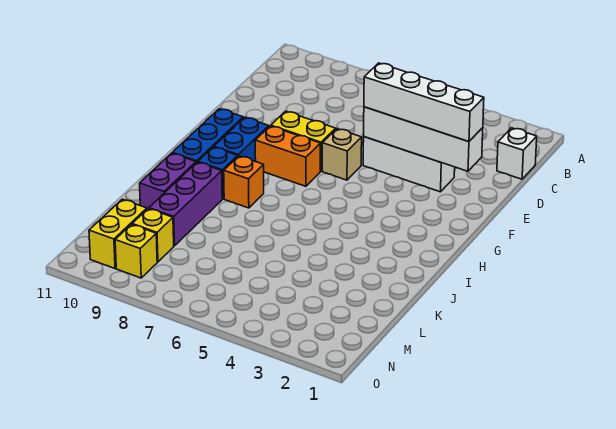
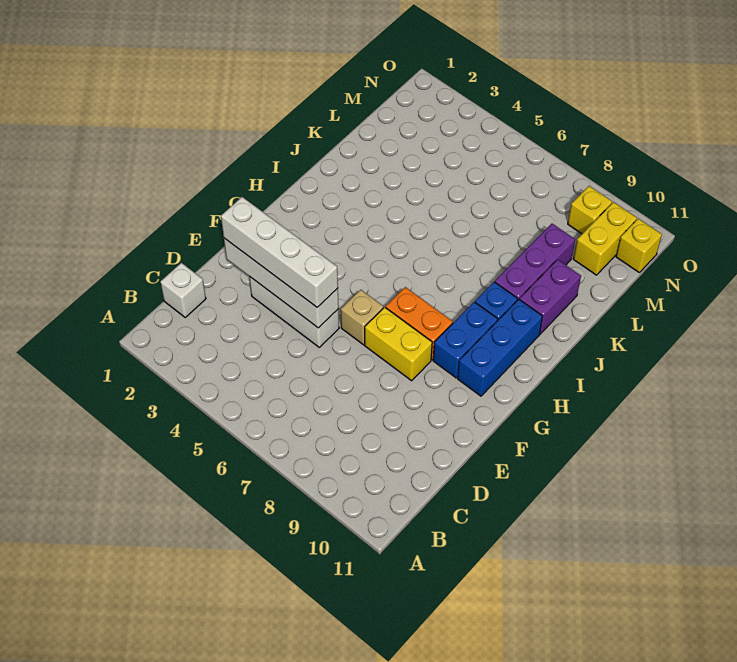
orange 1x1 brick [224,156,264,208] -> none
yellow 1x1 brick [132,209,174,262] -> yellow 1x1 brick moved to [616,219,662,273]

